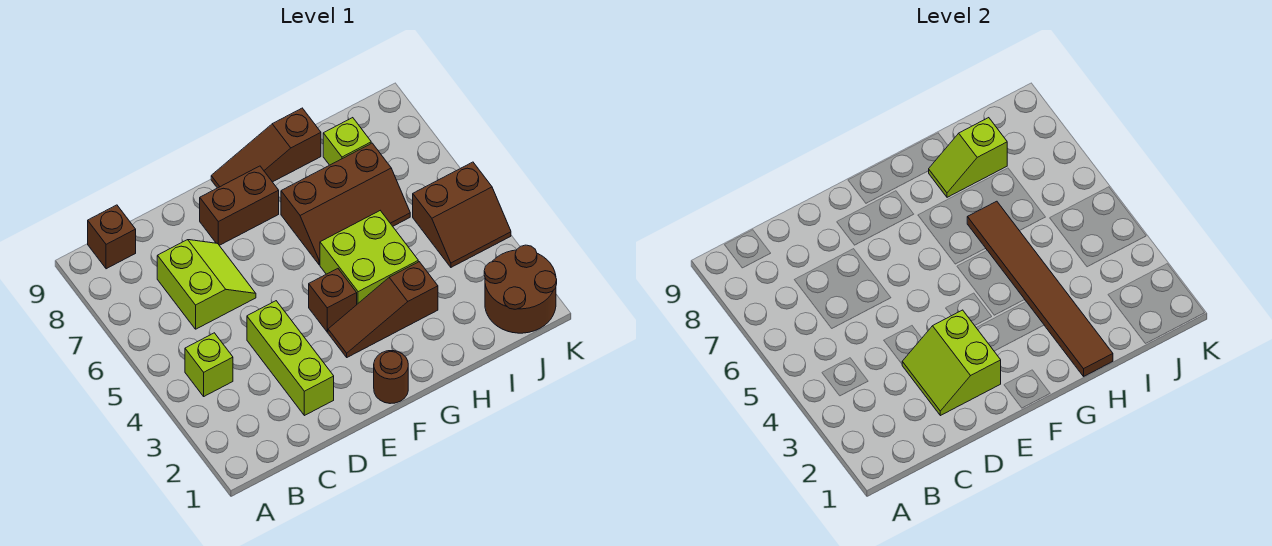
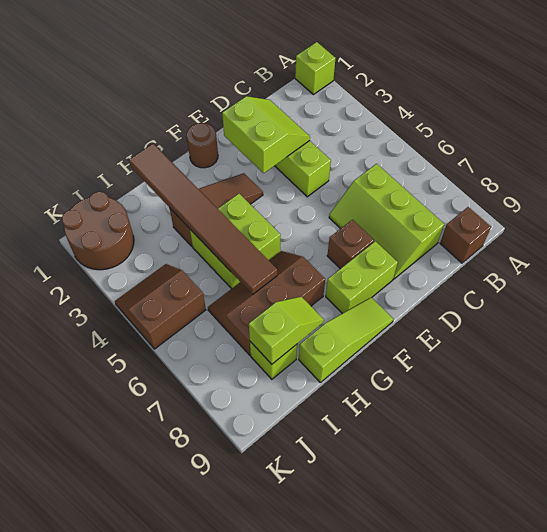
lime 1x1 brick [185,333,233,396] -> lime 1x1 brick moved to [295,42,335,95]
lime 2x2 slope [157,240,256,329] -> lime 2x3 slope [329,164,444,279]
brown 1x2 brick [200,166,279,245] -> lime 1x2 brick [326,241,398,314]
brown 1x1 brick [309,269,357,332] -> brown 1x1 brick moved to [327,220,374,269]
brown 1x3 slope [211,108,321,188] -> lime 1x3 slope [299,297,393,382]

